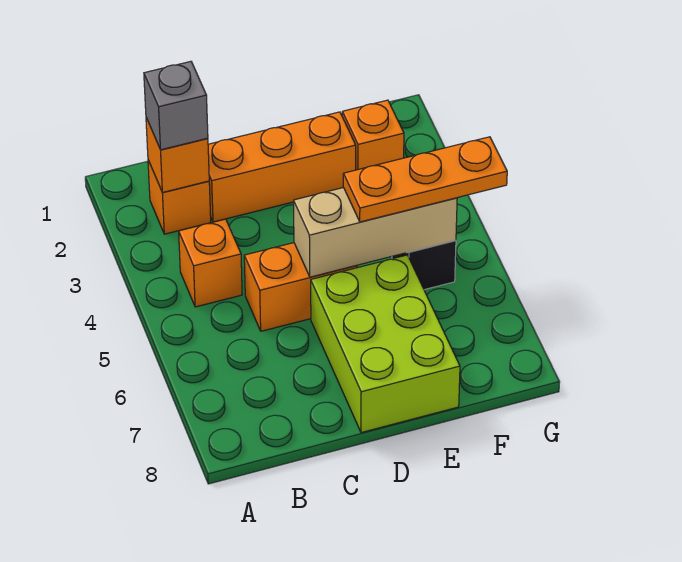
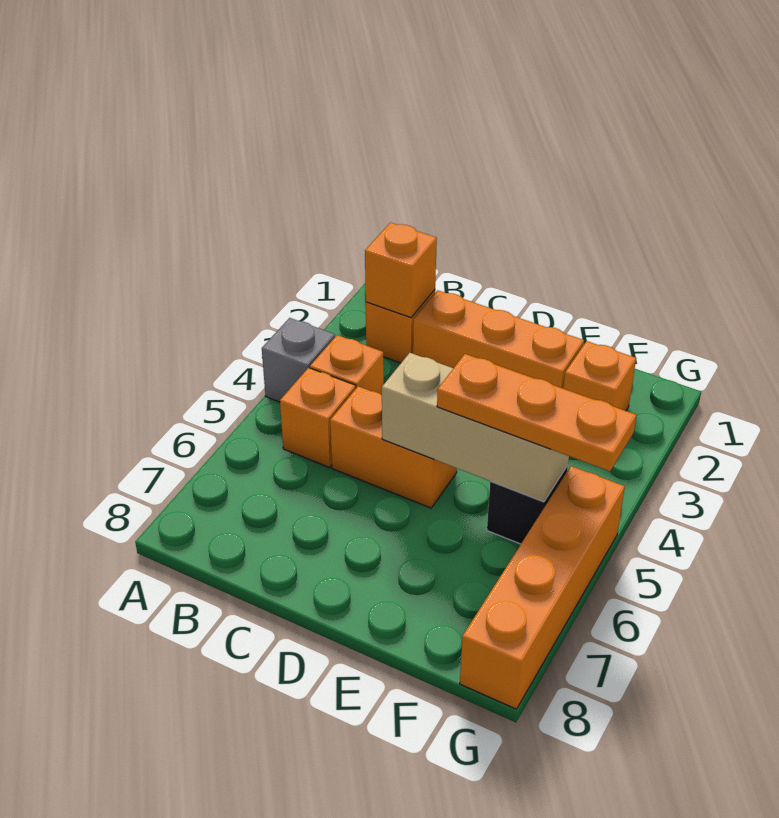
grey 1x1 brick [144,61,208,150] -> grey 1x1 brick moved to [262,318,335,402]
none -> orange 1x1 brick [280,368,356,467]
lime 2x3 brick [311,255,460,433] -> none
none -> orange 1x4 brick [460,466,625,709]

